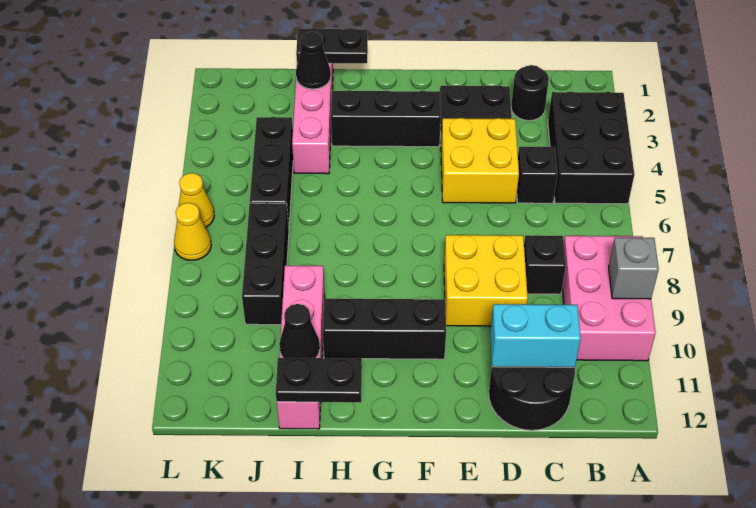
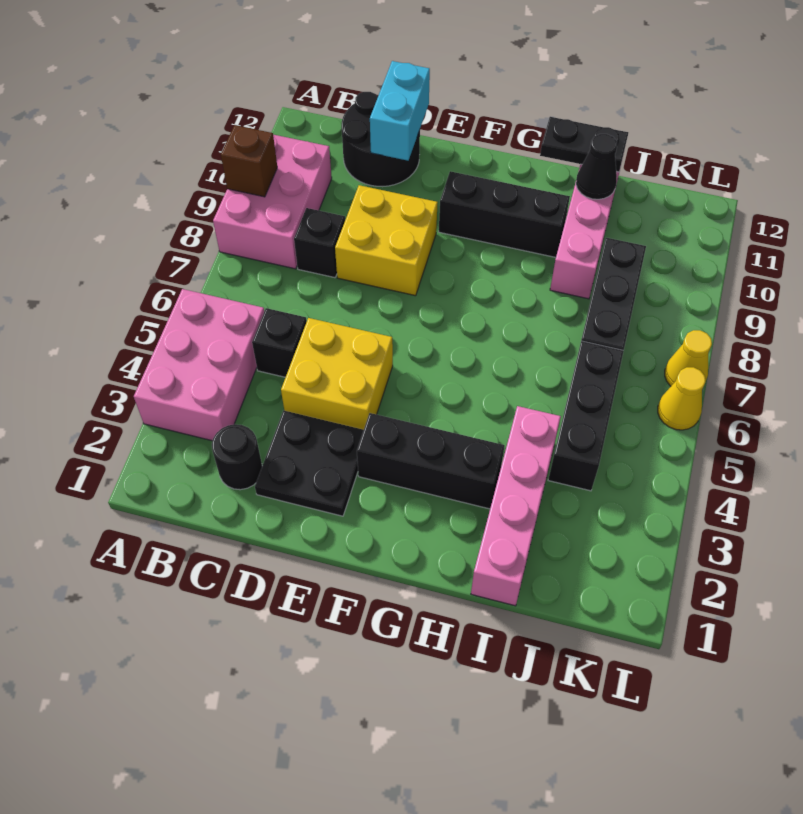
black 2x3 brick [548,91,634,204] -> pink 2x3 brick [134,289,264,441]
grey 1x1 brick [609,238,659,299] -> brown 1x1 brick [221,125,277,197]
cyan 1x2 brick [490,304,581,367] -> cyan 1x2 brick turned to [370,61,430,161]
black 1x2 plate [296,28,368,63] -> none
black 1x1 cone [296,32,331,89] -> none

